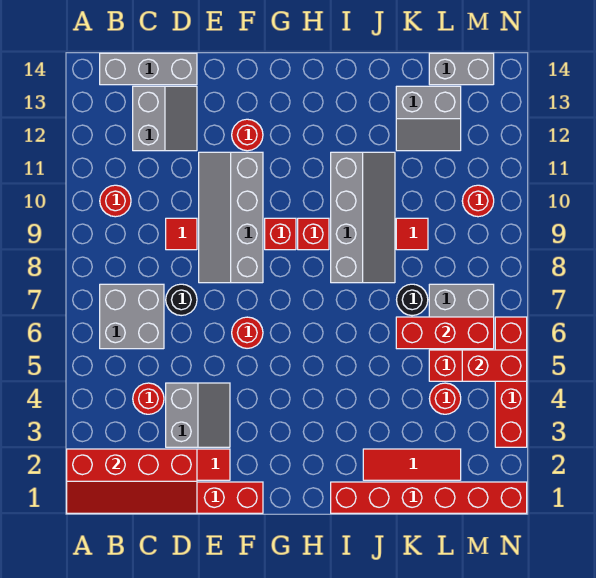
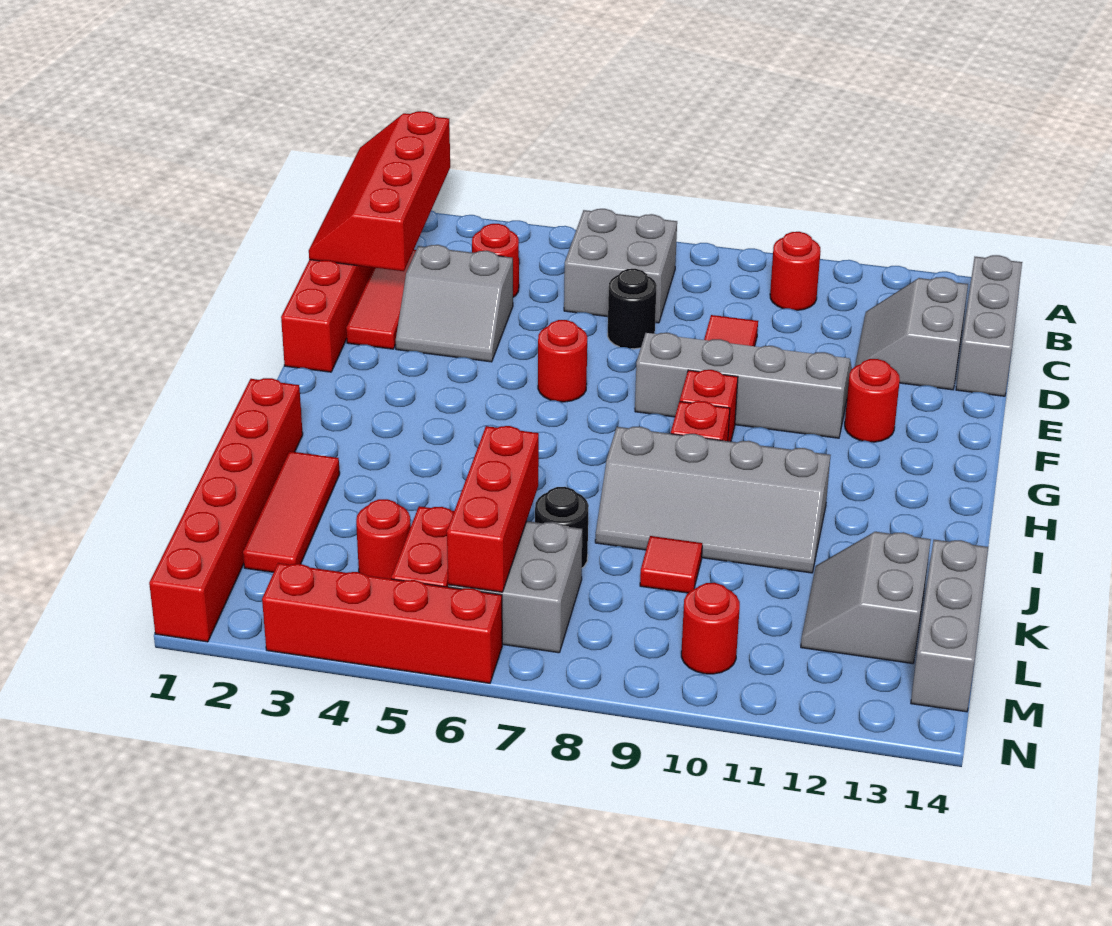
grey 2x2 slope [133,86,197,151] -> grey 2x2 slope turned to [855,277,968,390]
grey 1x2 brick [429,53,494,85] -> grey 1x3 brick [911,540,988,712]
red 1x2 brick [462,350,527,381] -> none

